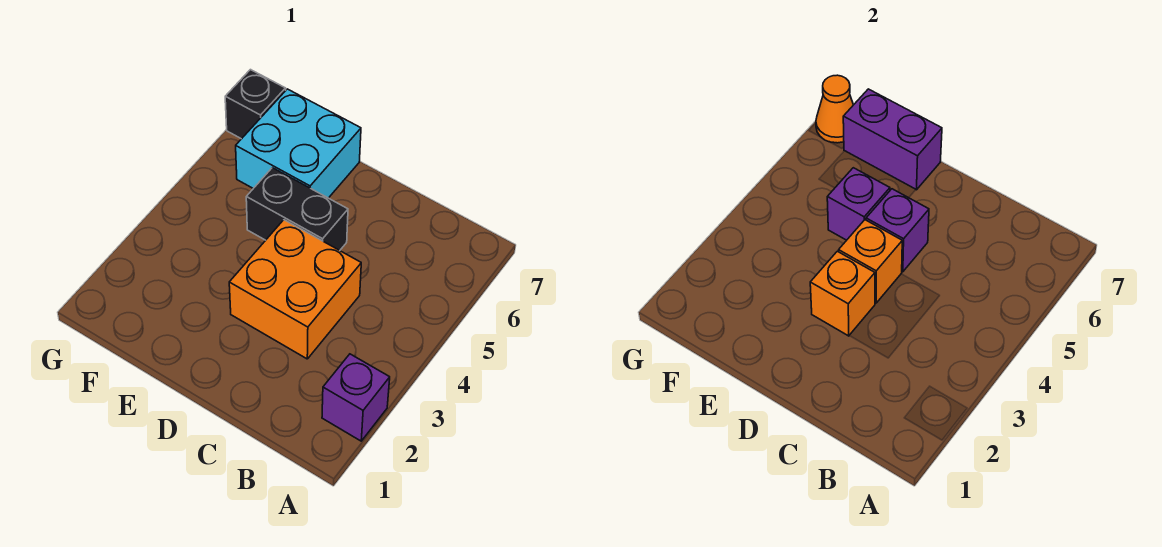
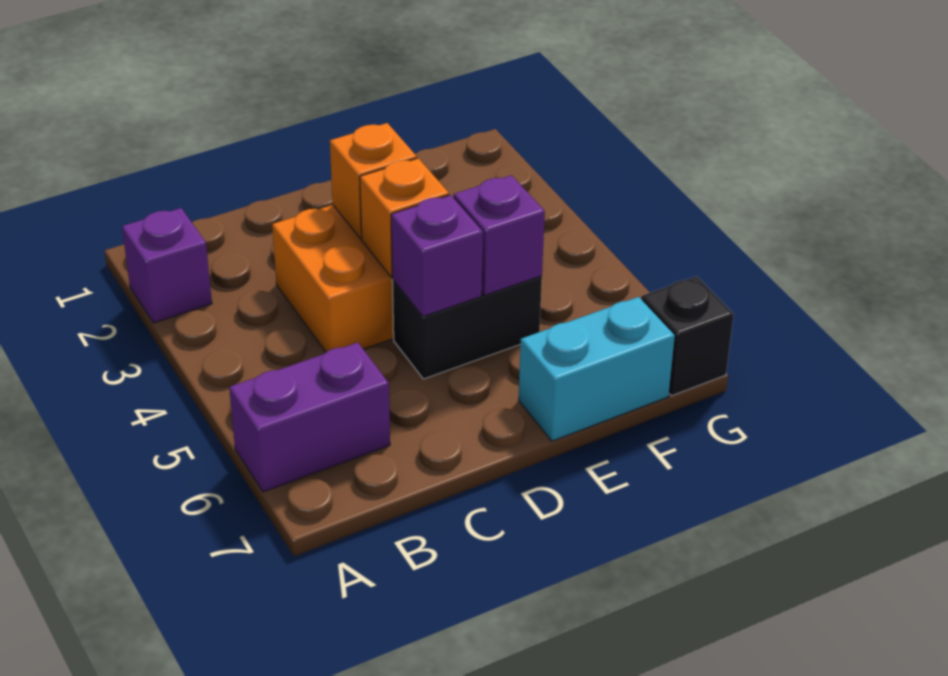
cyan 2x2 brick [236,89,361,198] -> cyan 1x2 brick [519,297,675,441]
purple 1x2 brick [843,89,942,190] -> purple 1x2 brick moved to [229,343,390,492]
orange 1x1 cone [816,75,853,143] -> none

